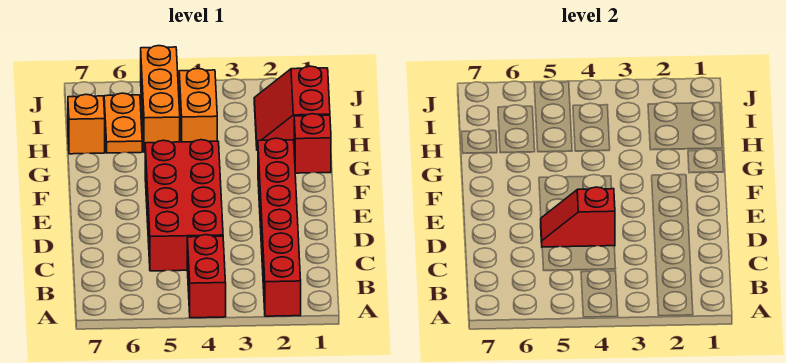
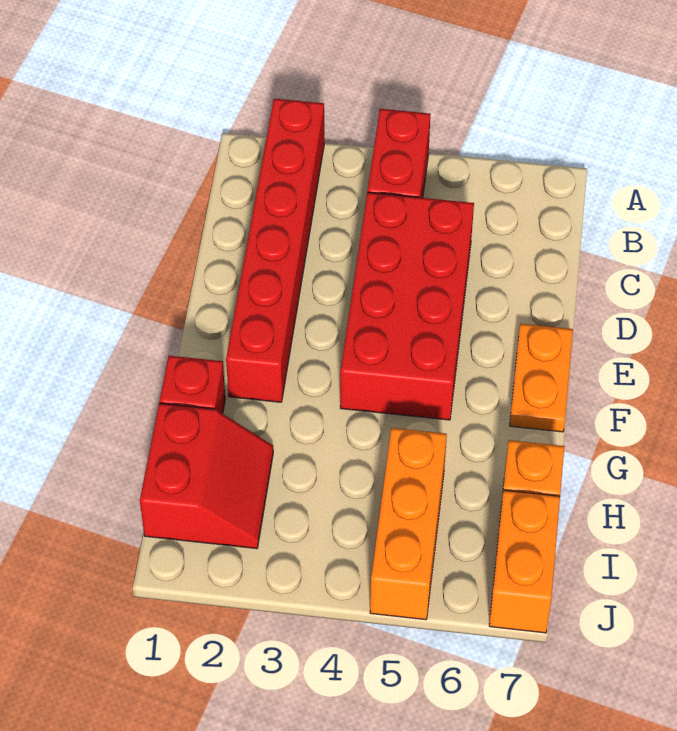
red 1x2 slope [541,187,615,247] -> none
orange 1x2 brick [179,69,217,142] -> orange 1x2 brick moved to [489,490,560,633]
orange 1x2 plate [104,93,142,153] -> orange 1x2 plate moved to [510,324,573,432]

